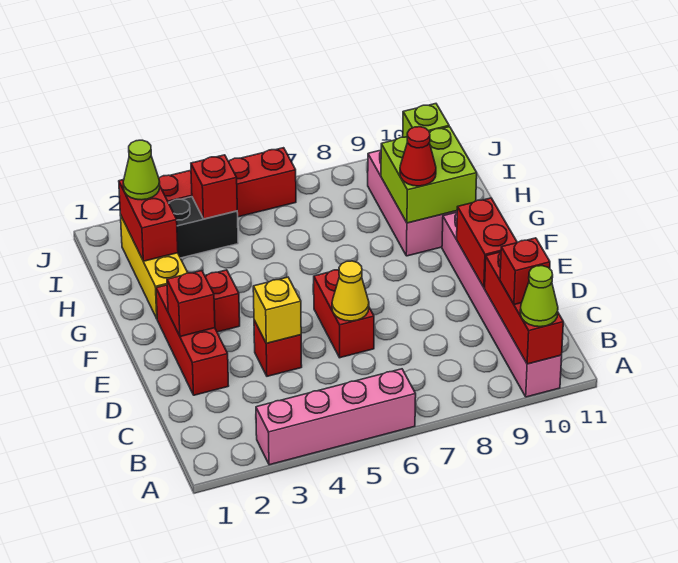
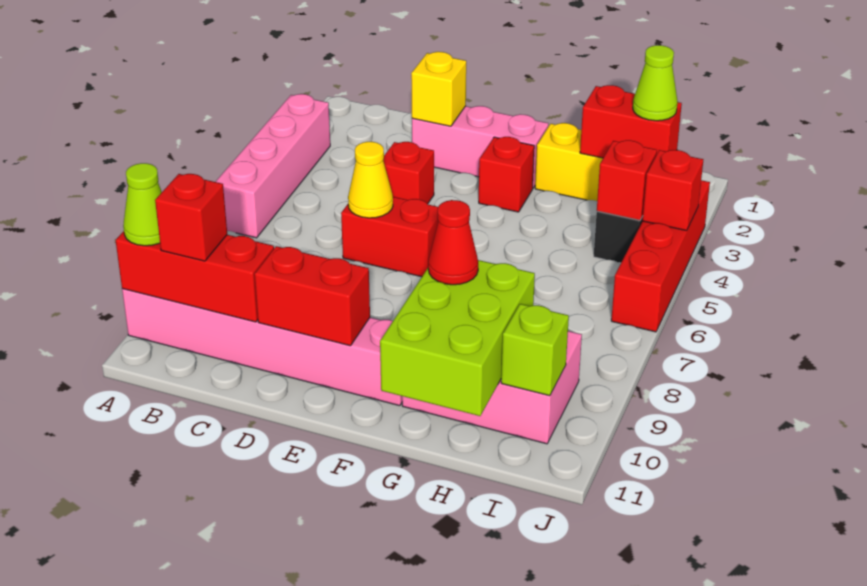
red 1x3 brick [156,285,229,395] -> pink 1x3 brick [412,106,548,188]
yellow 1x1 brick [253,277,301,343] -> yellow 1x1 brick moved to [411,52,466,126]
red 1x1 brick [167,271,215,337] -> red 1x1 brick moved to [643,150,703,231]
lime 2x2 brick [381,127,477,223] -> lime 2x3 brick [380,260,535,416]

